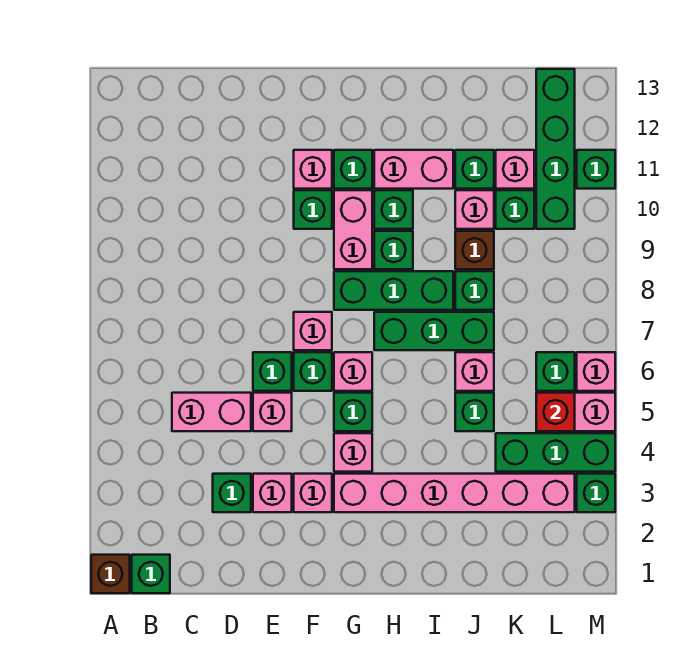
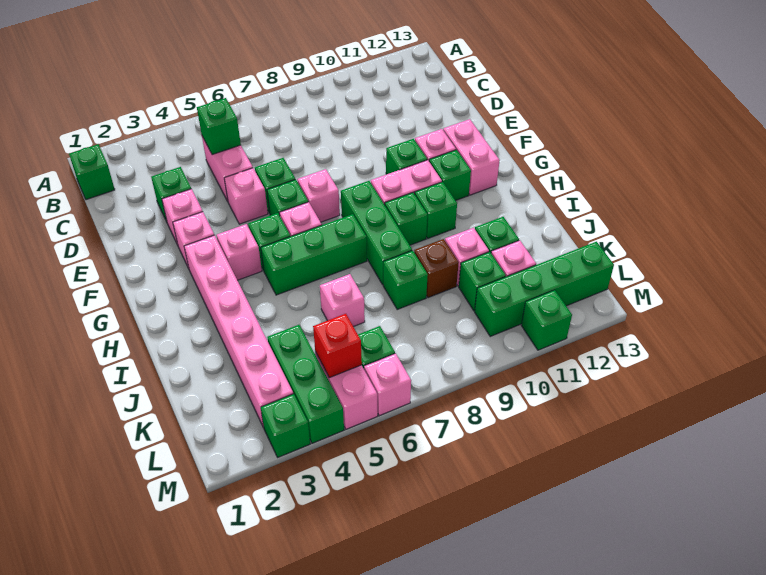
brown 1x1 brick [91,555,130,593] -> none
green 1x3 brick [374,312,494,350] -> green 1x3 brick turned to [261,214,367,295]
pink 1x2 brick [374,150,453,189] -> pink 1x2 brick moved to [443,119,500,195]
green 1x1 brick [455,393,494,431] -> green 1x1 brick moved to [197,98,241,155]

